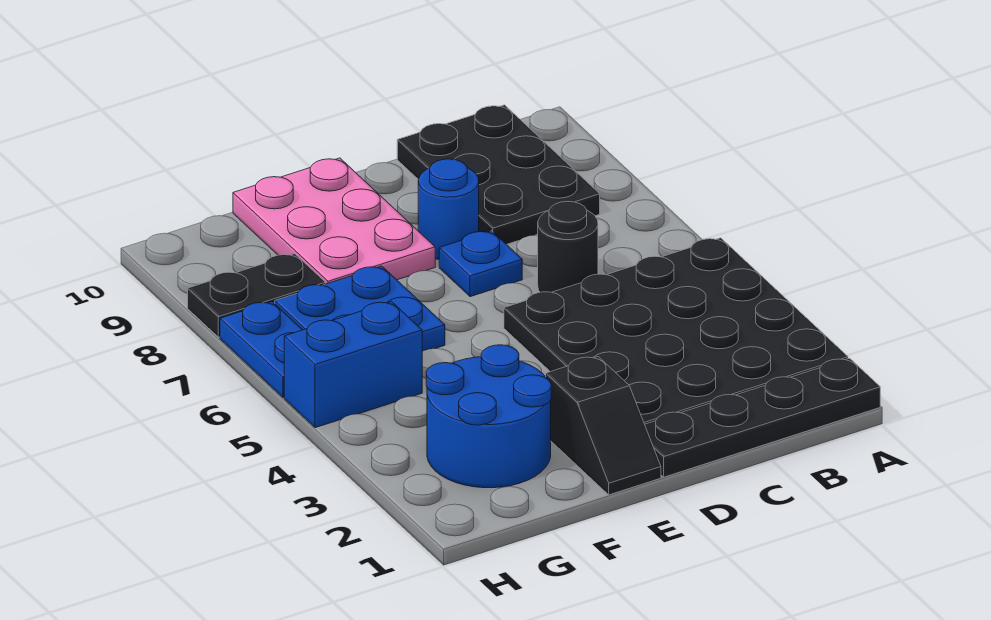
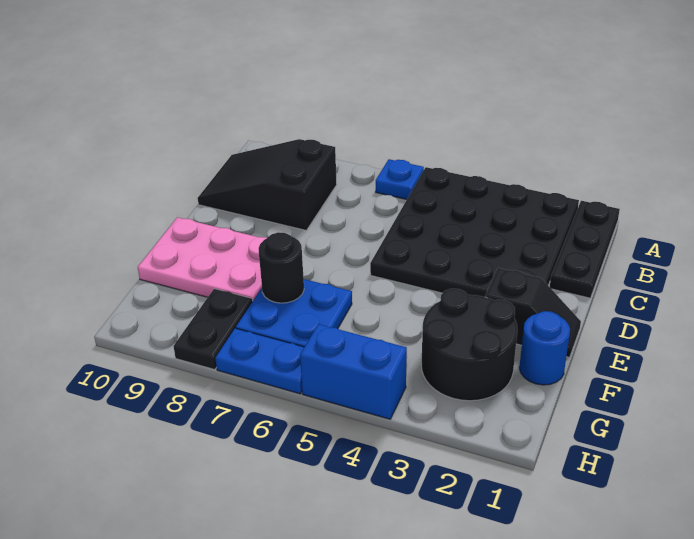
black 1x4 plate [645,358,880,477] -> black 1x3 plate [550,201,620,298]
black 2x3 plate [397,105,600,245] -> black 2x3 slope [198,139,337,230]
black 1x1 round brick [538,201,598,292] -> black 1x1 round brick moved to [259,232,304,303]
blue 1x1 plate [439,231,522,297] -> blue 1x1 plate moved to [376,159,424,199]
blue 1x1 round brick [418,159,479,259] -> blue 1x1 round brick moved to [519,311,570,385]
blue 2x2 round brick [426,345,551,488] -> black 2x2 round brick [421,289,517,401]
blue 1x2 brick [284,301,422,428] -> blue 1x2 brick turned to [300,324,407,419]

